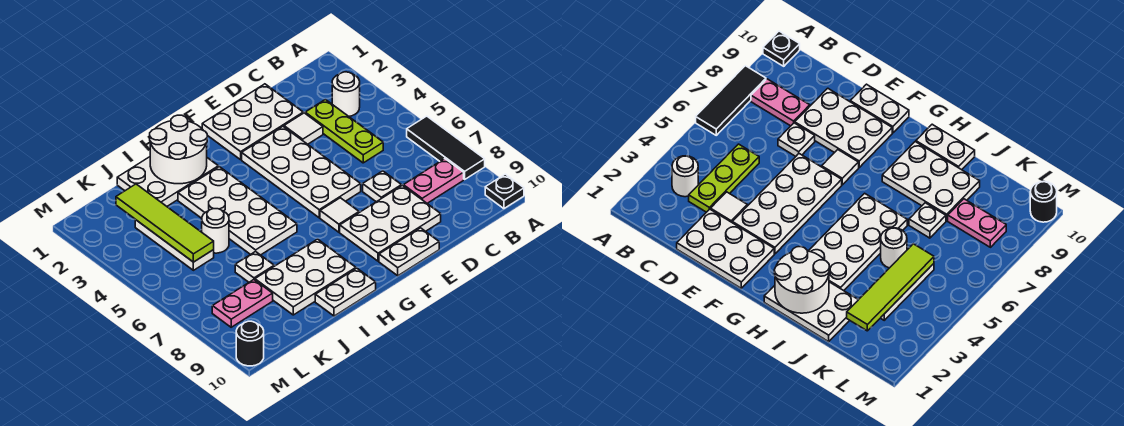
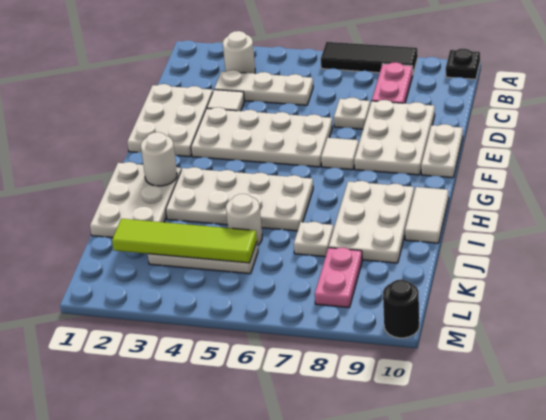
lime 1x3 plate [305,100,383,163] -> white 1x3 plate [214,70,313,105]
white 2x2 round brick [150,115,207,184] -> white 1x1 round brick [141,132,177,186]
white 1x2 plate [315,268,376,316] -> white 1x2 tile [405,187,449,243]

